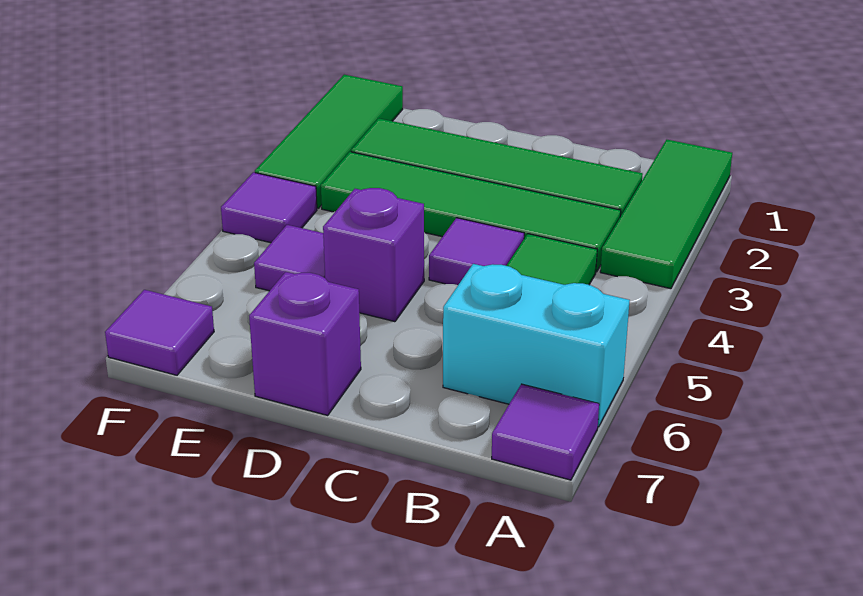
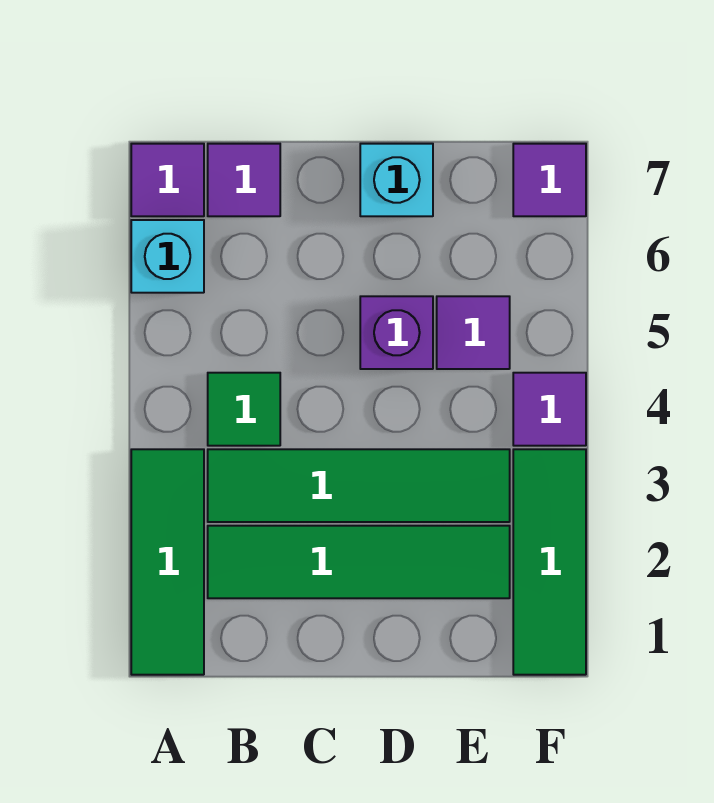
cyan 1x2 brick [443,264,630,427] -> cyan 1x1 brick [131,220,204,293]
purple 1x1 tile [429,218,524,285] -> purple 1x1 tile moved to [208,144,280,216]
purple 1x1 brick [249,272,361,416] -> cyan 1x1 brick [360,144,433,216]

